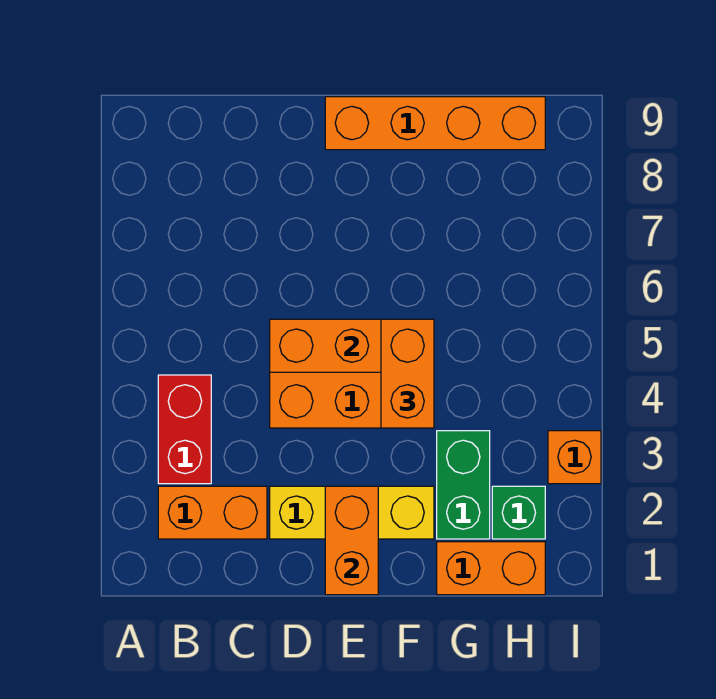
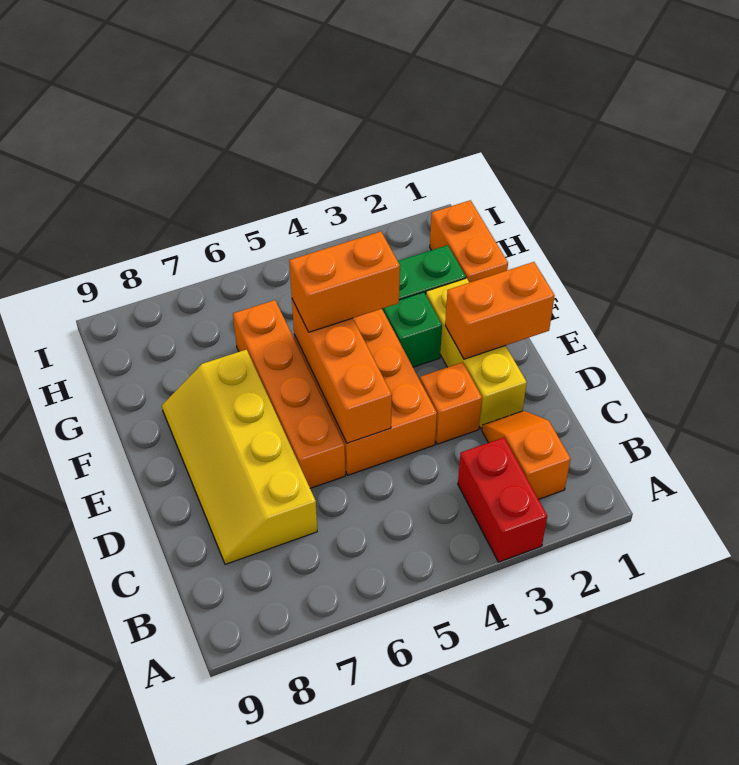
orange 1x2 brick [158,486,267,539] -> orange 1x2 slope [482,411,571,499]
red 1x2 brick [158,375,211,484] -> red 1x2 brick turned to [458,438,547,562]
none -> yellow 2x4 slope [162,350,317,564]
orange 1x4 brick [325,97,545,150] -> orange 1x4 brick moved to [233,300,345,488]
green 1x1 brick [492,486,545,539] -> green 1x1 brick moved to [383,292,442,367]
orange 1x1 brick [548,431,601,484] -> orange 1x1 brick moved to [420,362,482,444]

